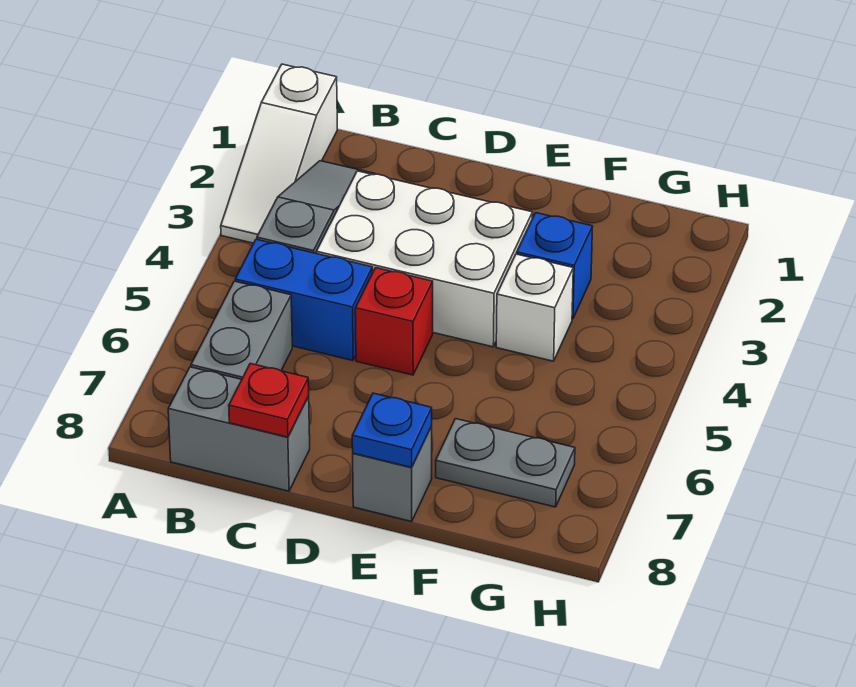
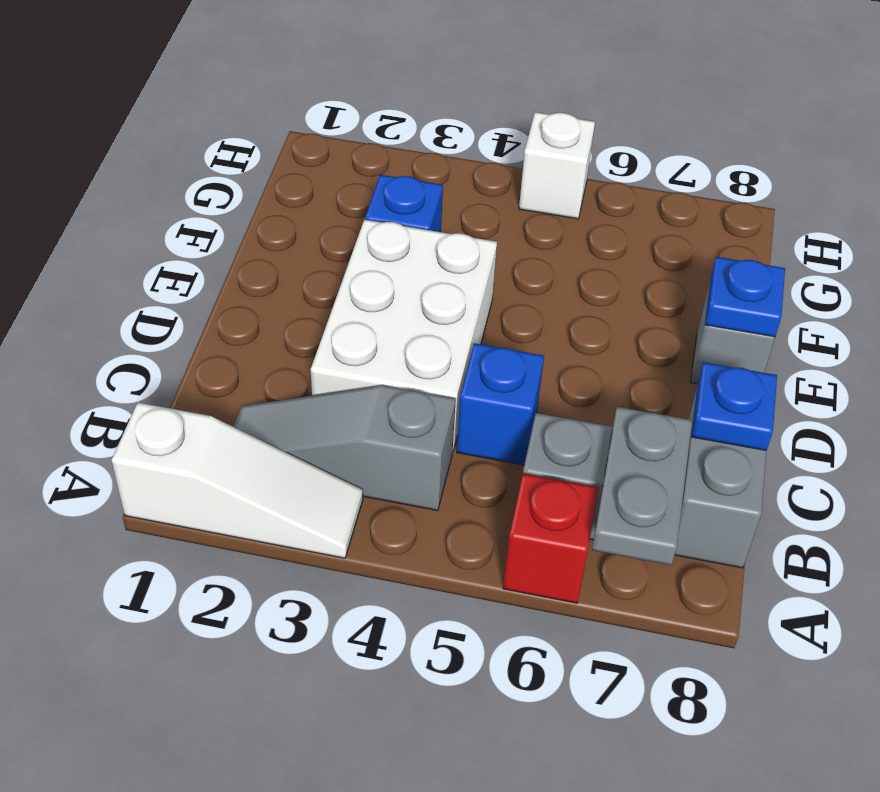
blue 1x2 brick [235,239,372,361] -> blue 1x1 brick [457,343,544,465]
red 1x1 plate [229,363,309,437] -> blue 1x1 plate [691,362,777,450]
red 1x1 brick [355,268,433,375] -> red 1x1 brick moved to [503,474,598,603]
white 1x1 brick [496,254,573,361] -> white 1x1 brick moved to [519,112,595,219]
grey 1x2 plate [436,419,575,507] -> grey 1x2 plate moved to [592,407,692,565]

